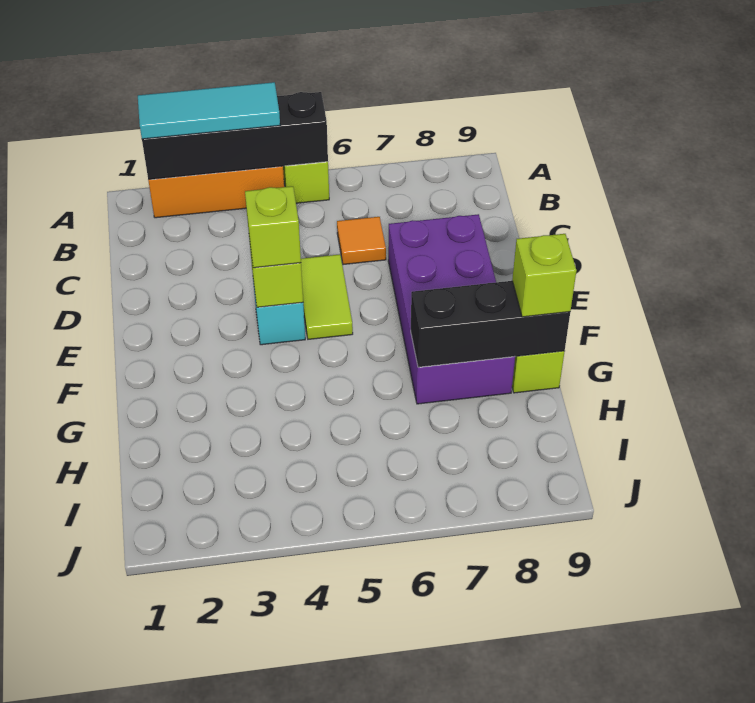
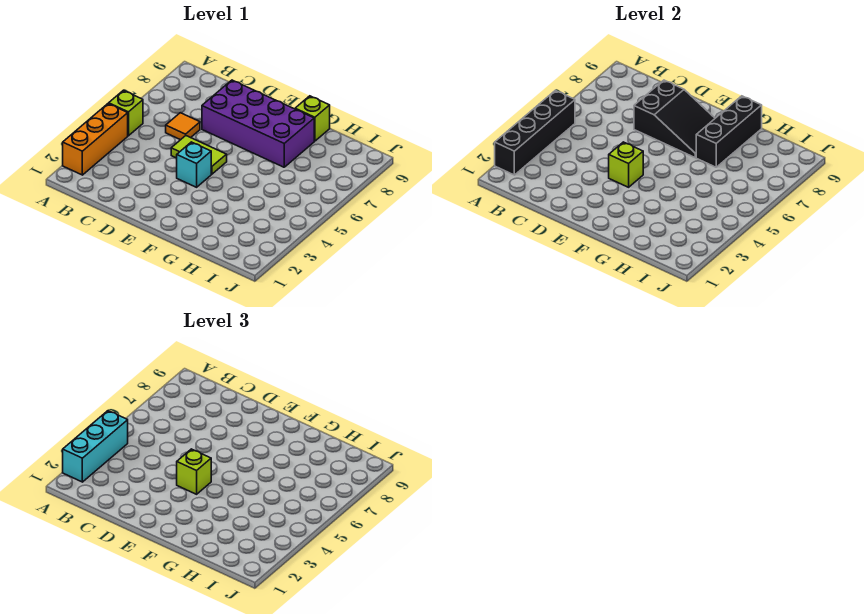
cyan 1x3 tile [138,82,280,139] -> cyan 1x3 brick [63,411,128,482]
none -> black 2x3 slope [634,80,715,158]
lime 1x1 brick [512,234,576,317] -> none

